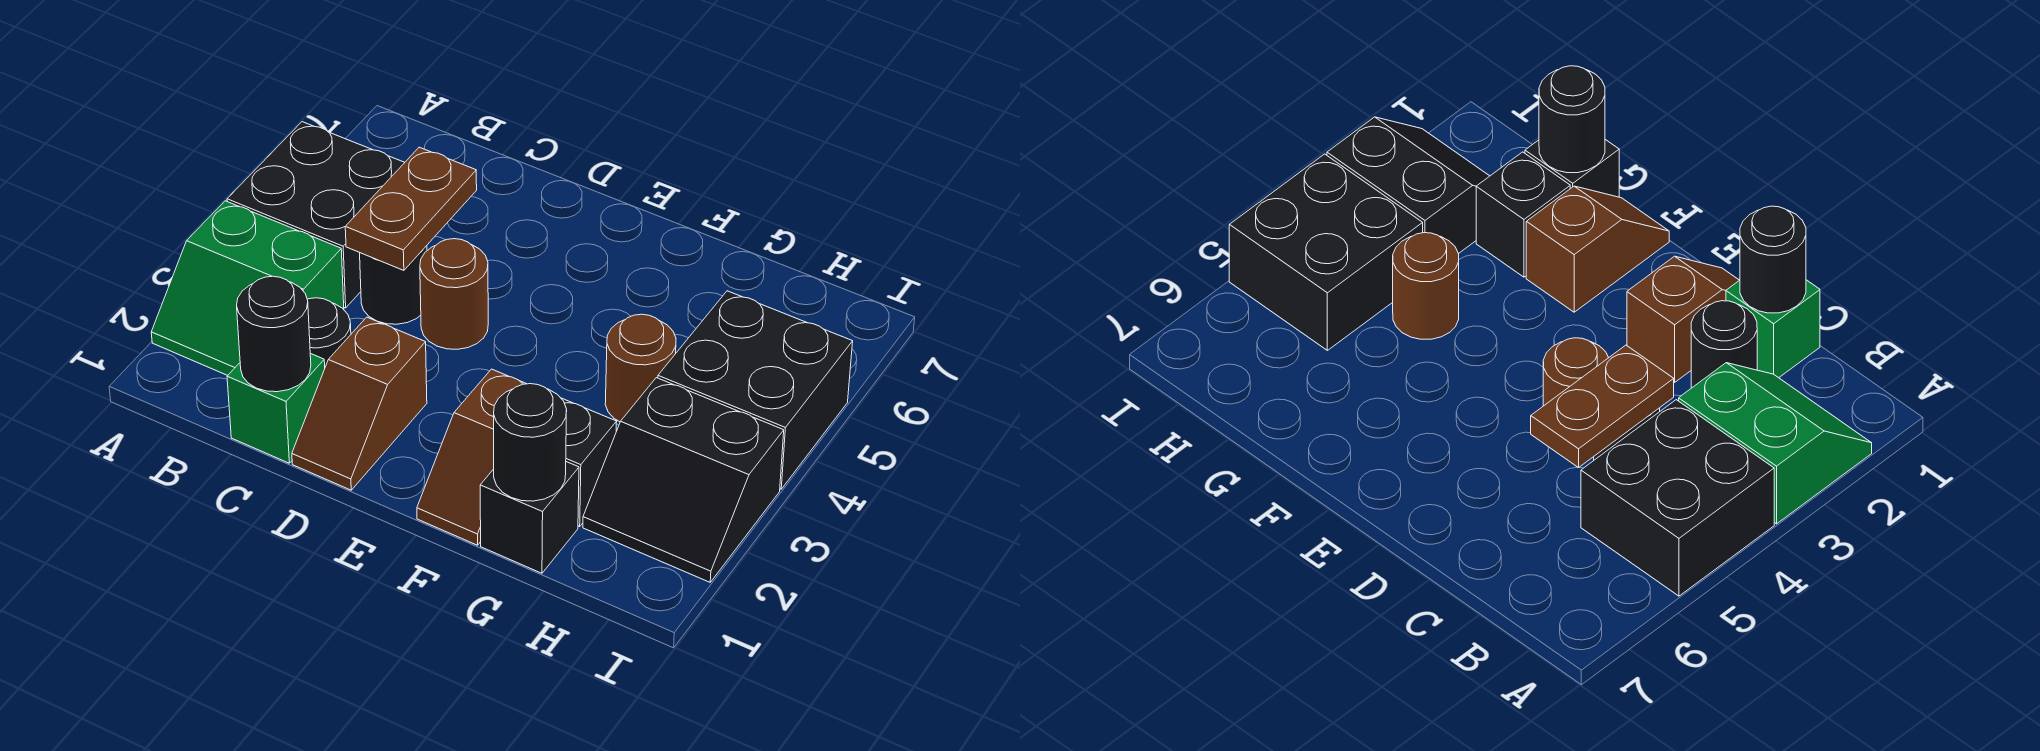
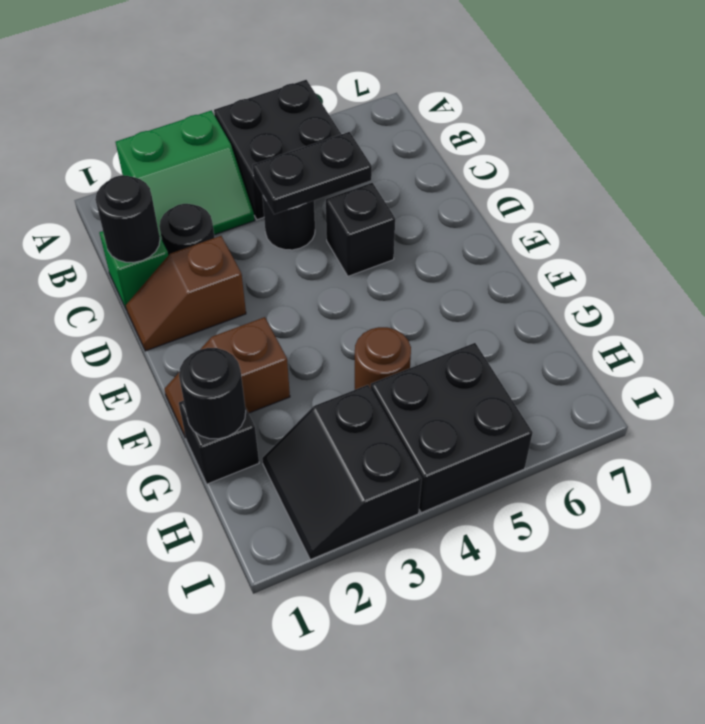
green 2x2 slope [151,201,344,375] -> green 2x2 slope turned to [116,110,254,239]
brown 1x2 plate [345,147,477,270] -> black 1x2 plate [253,132,372,214]
brown 1x1 round brick [420,239,488,349] -> none
black 1x1 brick [561,398,617,526] -> black 1x1 brick moved to [326,183,395,276]

